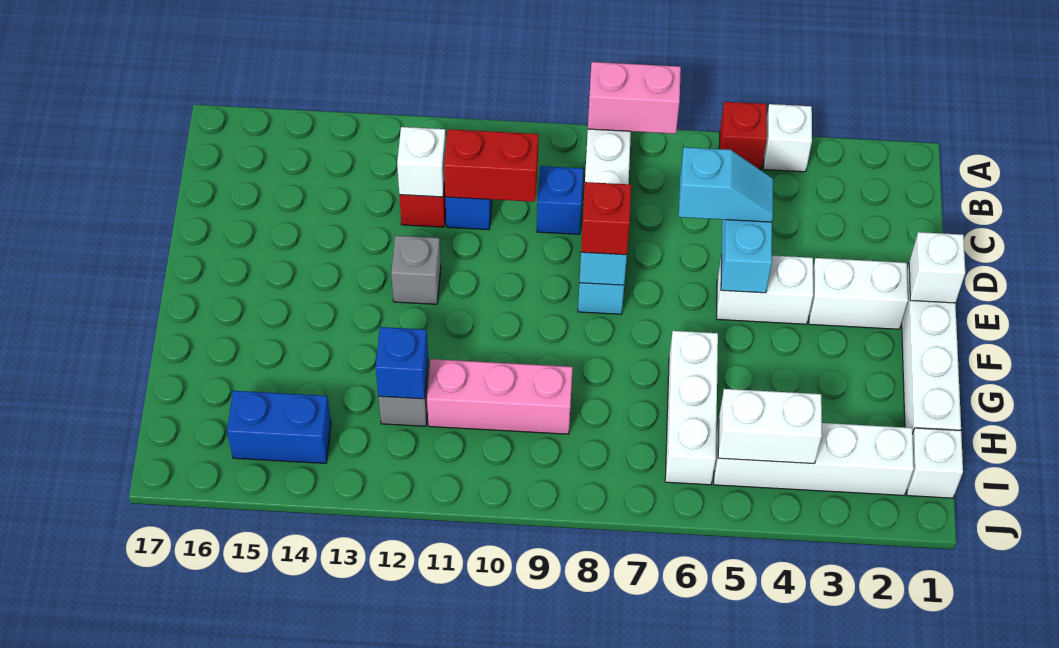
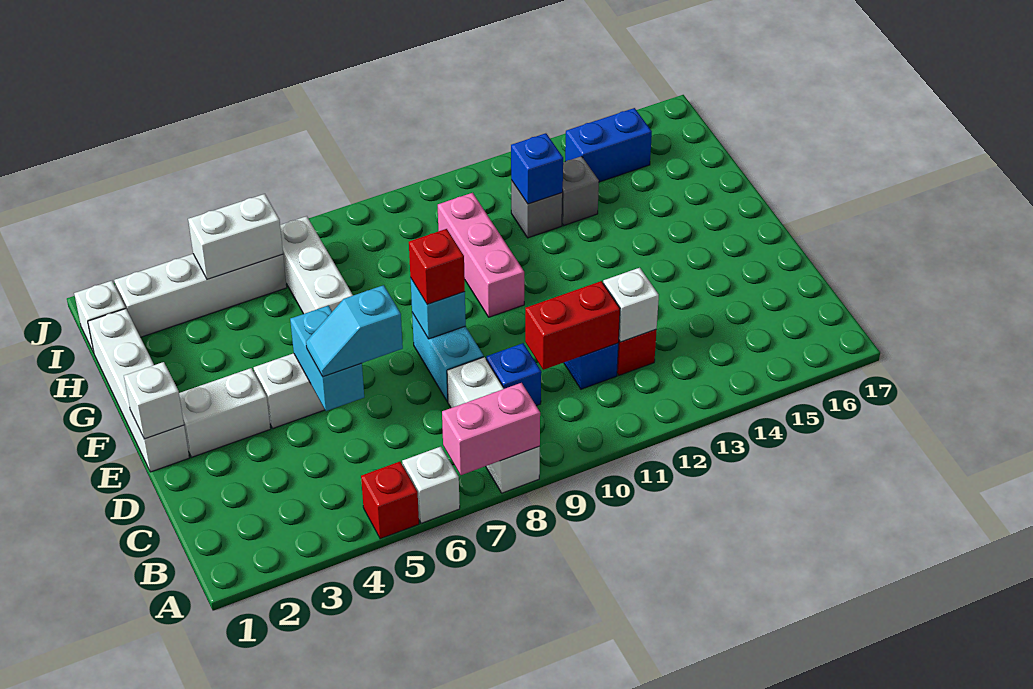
white 1x1 brick [764,104,812,172] -> white 1x1 brick moved to [402,447,460,523]
grey 1x1 brick [391,235,441,304] -> grey 1x1 brick moved to [562,156,599,225]
pink 1x3 brick [427,359,573,434] -> pink 1x3 brick turned to [438,193,524,317]

